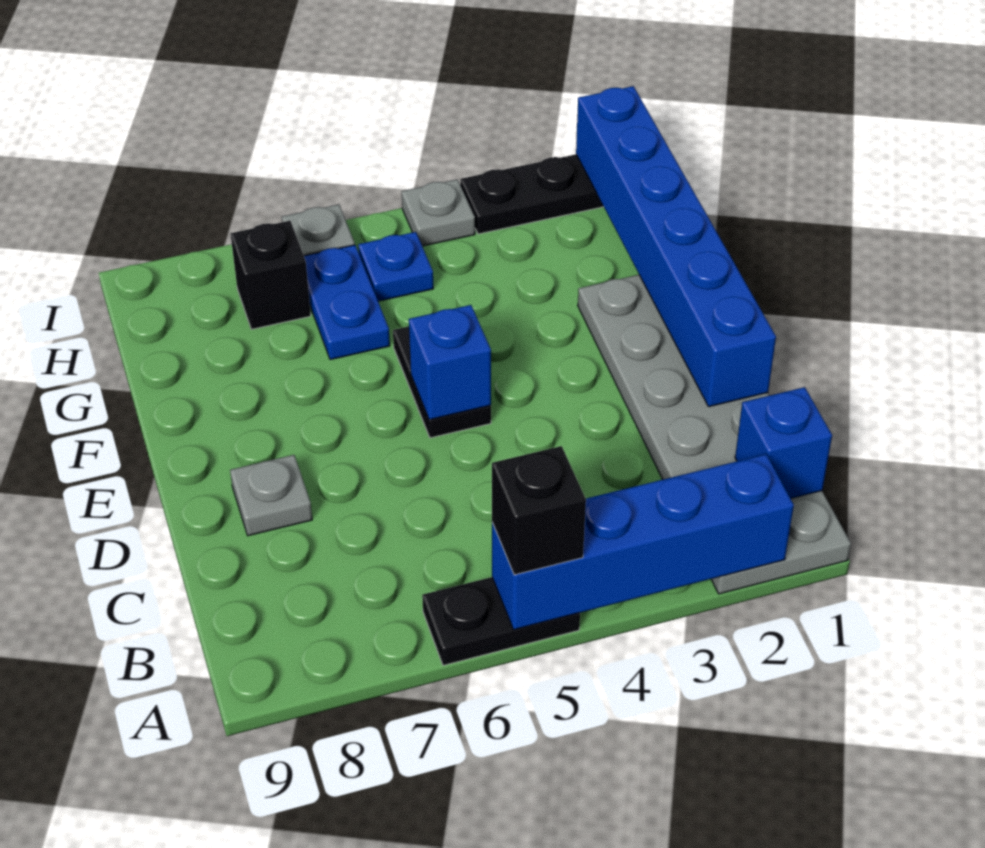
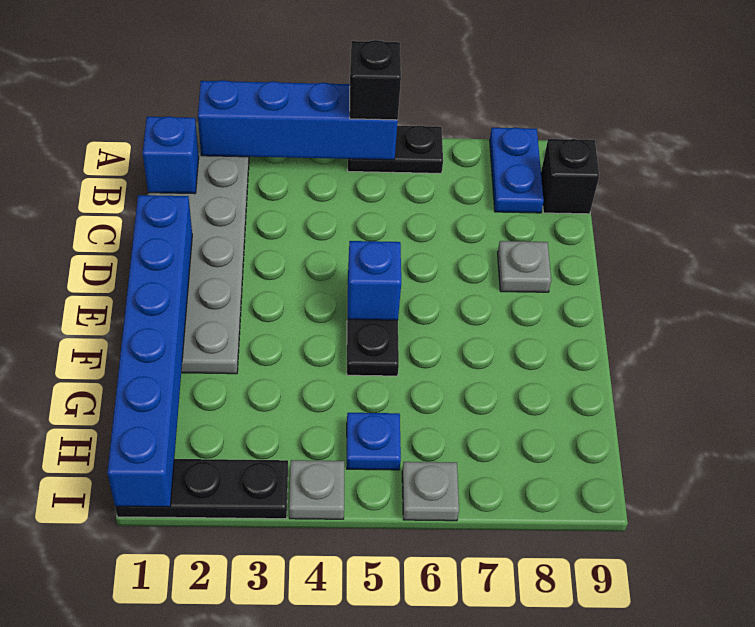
blue 1x2 plate [304,245,390,360] -> blue 1x2 plate moved to [490,128,544,213]
black 1x1 brick [231,221,311,329] -> black 1x1 brick moved to [541,139,599,214]

